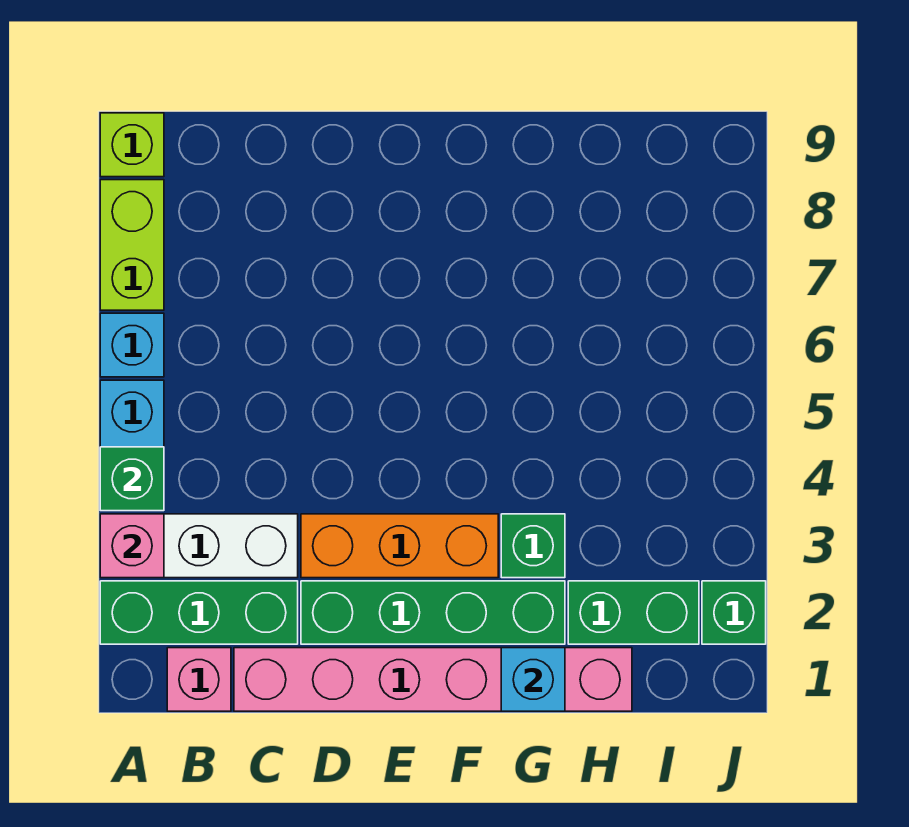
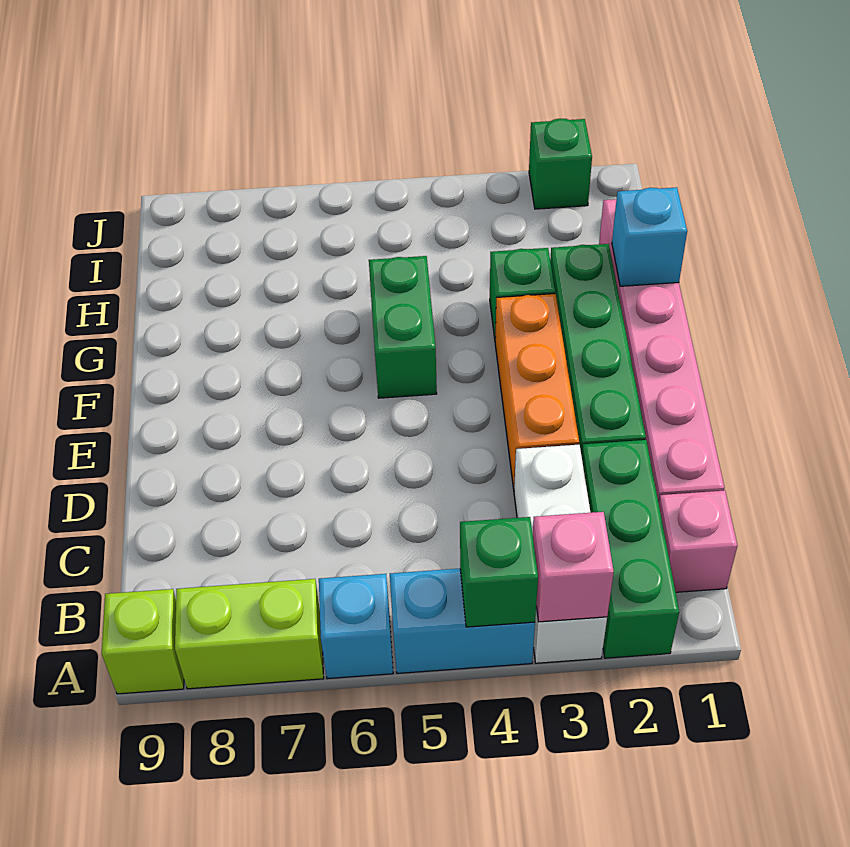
green 1x2 brick [568,581,699,644] -> green 1x2 brick moved to [369,256,437,398]

